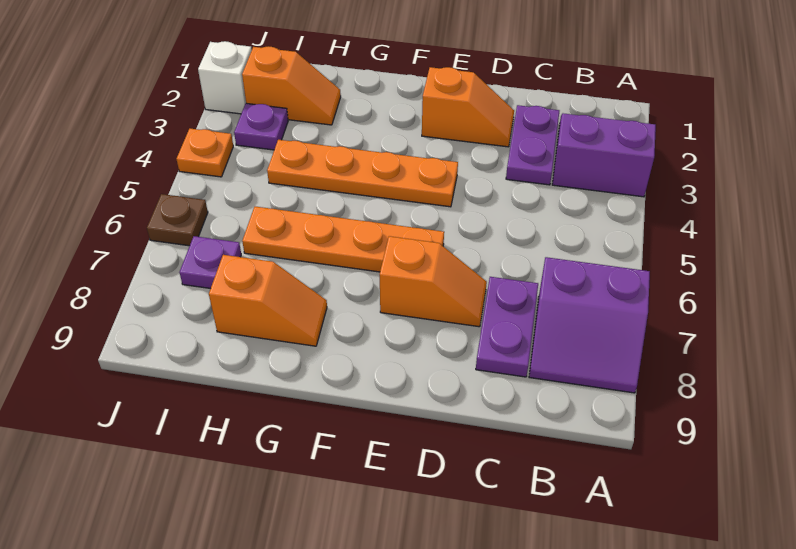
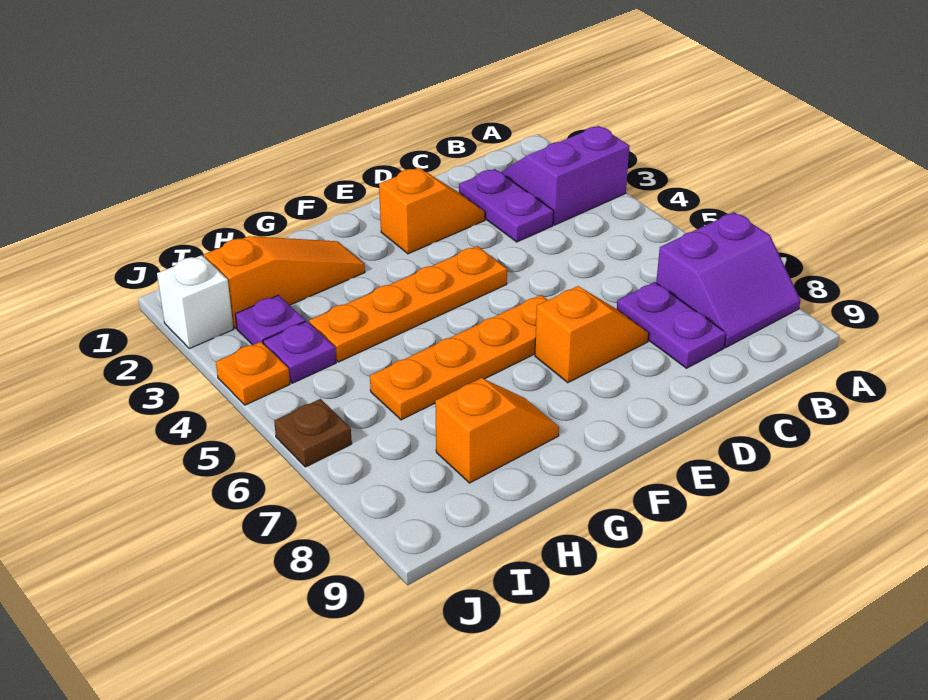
orange 1x2 slope [242,46,341,125] -> orange 1x3 slope [204,236,365,328]
purple 1x1 plate [180,236,241,289] -> purple 1x1 plate moved to [263,321,336,383]

